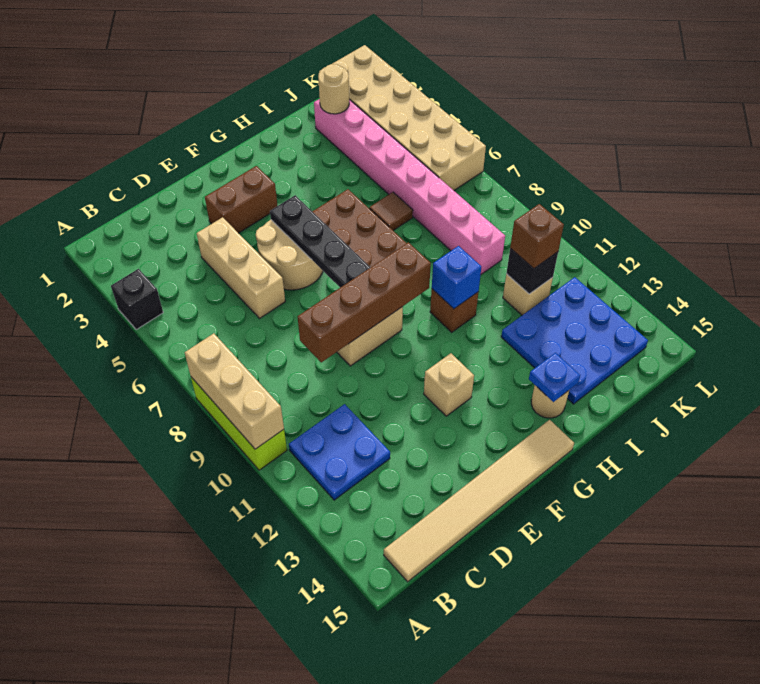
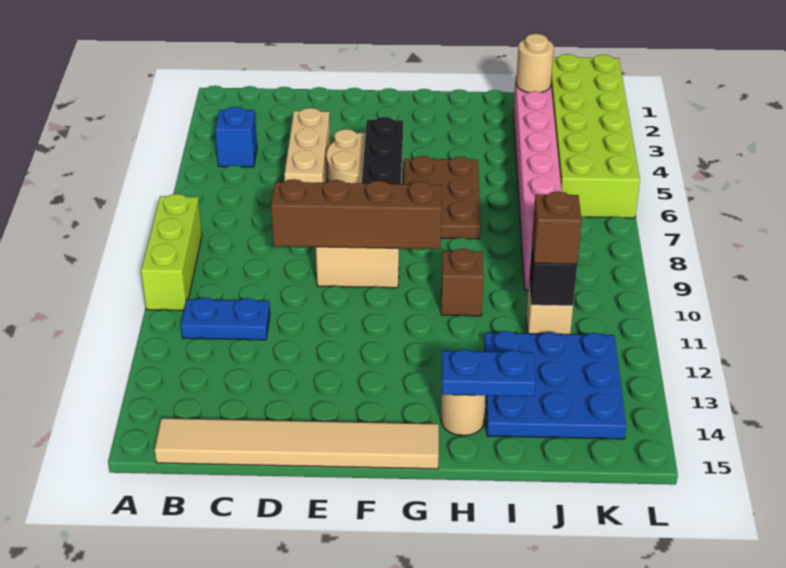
black 1x1 brick [111,269,163,330] -> none
tan 1x3 brick [185,333,284,449] -> none
blue 2x2 plate [289,404,390,500] -> blue 1x2 plate [181,298,270,340]
brown 1x2 brick [205,166,277,233] -> none
tan 1x1 brick [424,353,474,416] -> none
blue 1x1 brick [432,246,481,309] -> blue 1x1 brick moved to [215,107,257,167]
blue 1x1 plate [529,353,580,402] -> blue 1x2 plate [442,349,536,396]
brown 1x1 tile [370,192,413,231] -> none
tan 2x6 brick [319,45,486,190] -> lime 2x6 brick [551,54,640,218]

